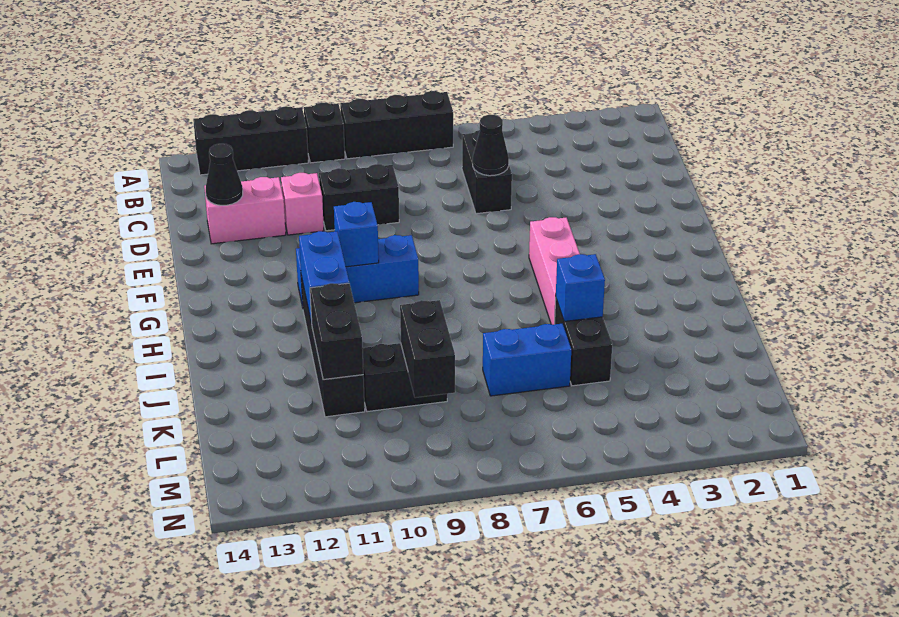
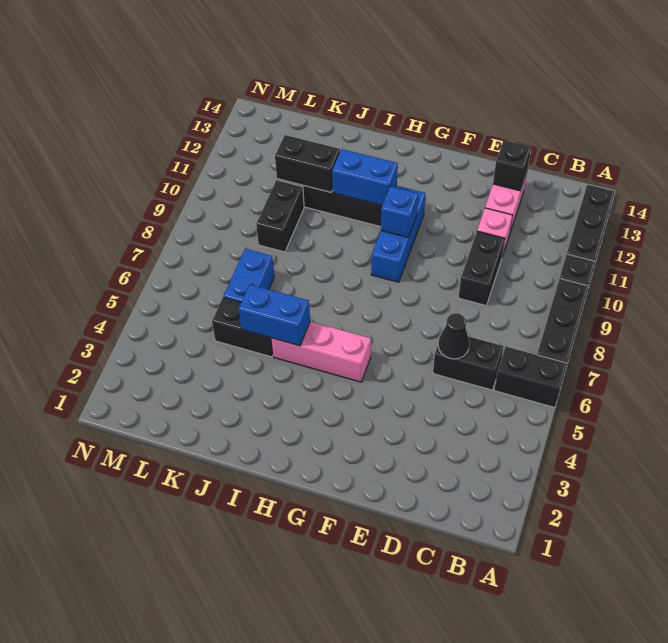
black 1x1 cone [206,144,243,205] -> black 1x1 brick [493,140,531,191]
blue 1x1 brick [555,254,605,321] -> blue 1x2 brick [239,285,310,346]
black 1x2 brick [400,300,455,398] -> black 1x2 brick moved to [494,347,567,408]

